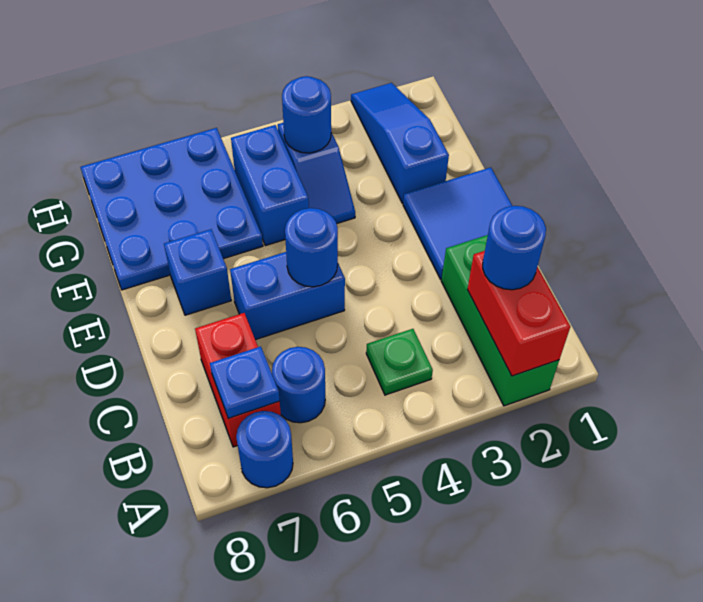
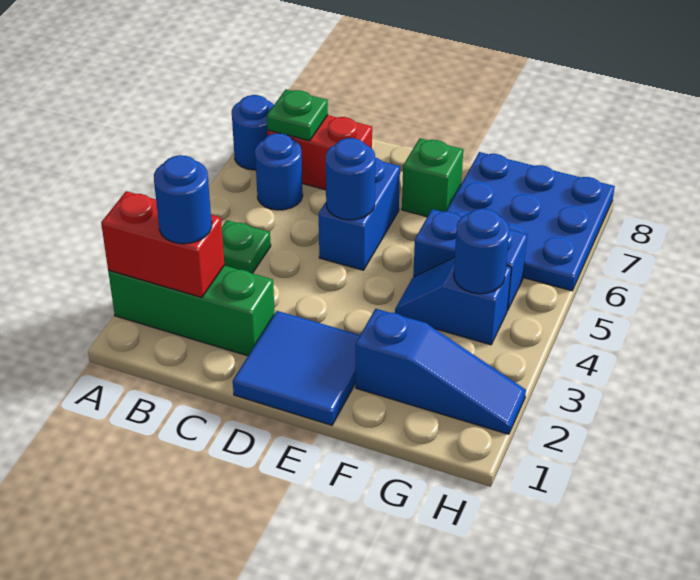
blue 1x1 plate [210,347,280,419] -> green 1x1 plate [267,90,328,141]
blue 1x1 brick [164,229,231,315] -> green 1x1 brick [402,138,463,217]

